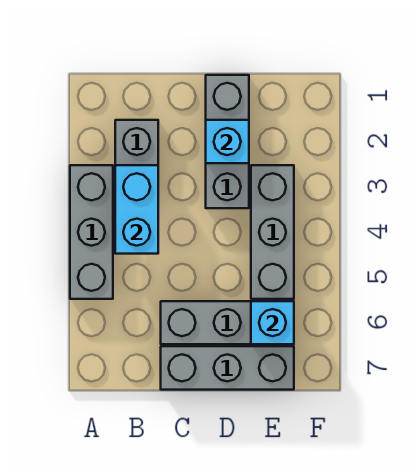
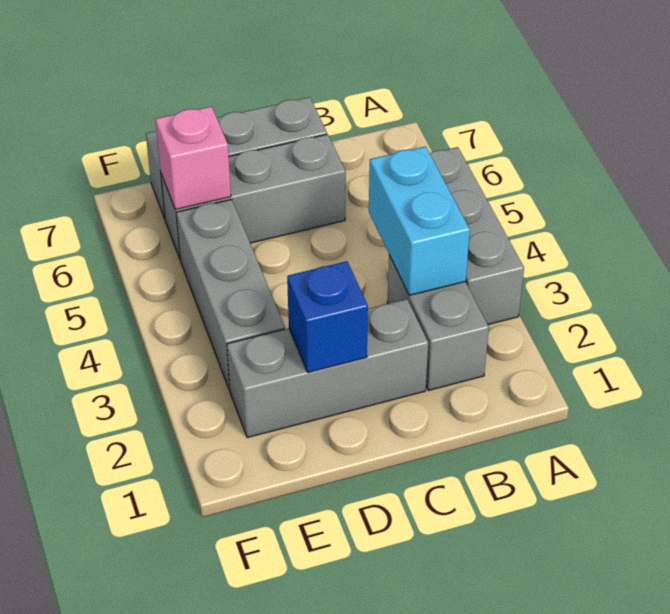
grey 1x3 brick [206,75,249,208] -> grey 1x3 brick turned to [227,299,428,438]
cyan 1x1 brick [206,120,249,163] -> blue 1x1 brick [287,261,368,372]
cyan 1x1 brick [251,301,294,344] -> pink 1x1 brick [155,106,231,210]

